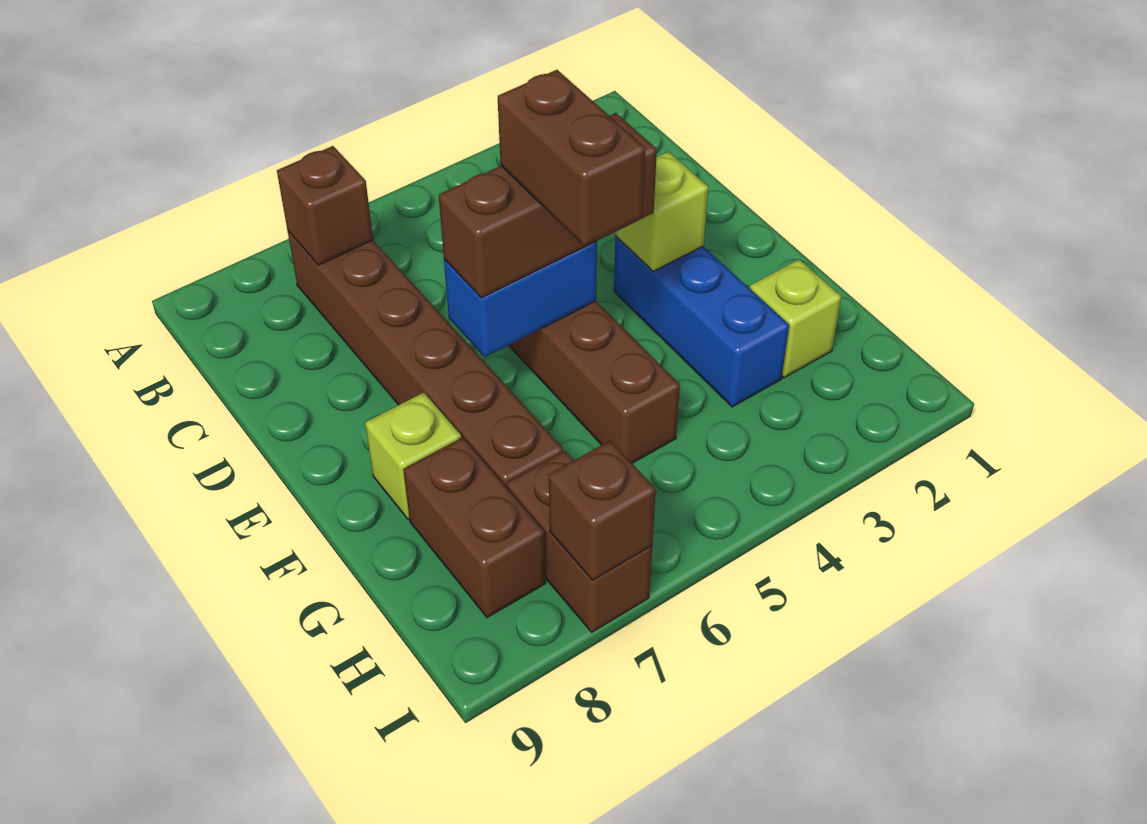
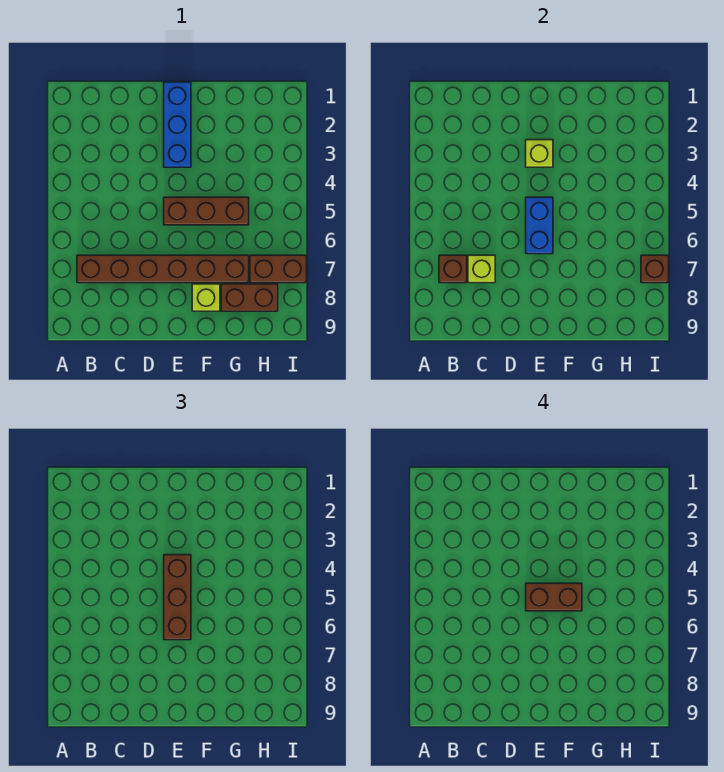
blue 1x3 brick [614,236,789,407] -> blue 1x3 brick turned to [164,82,191,167]
lime 1x1 brick [750,259,841,378] -> lime 1x1 brick moved to [468,255,495,283]

